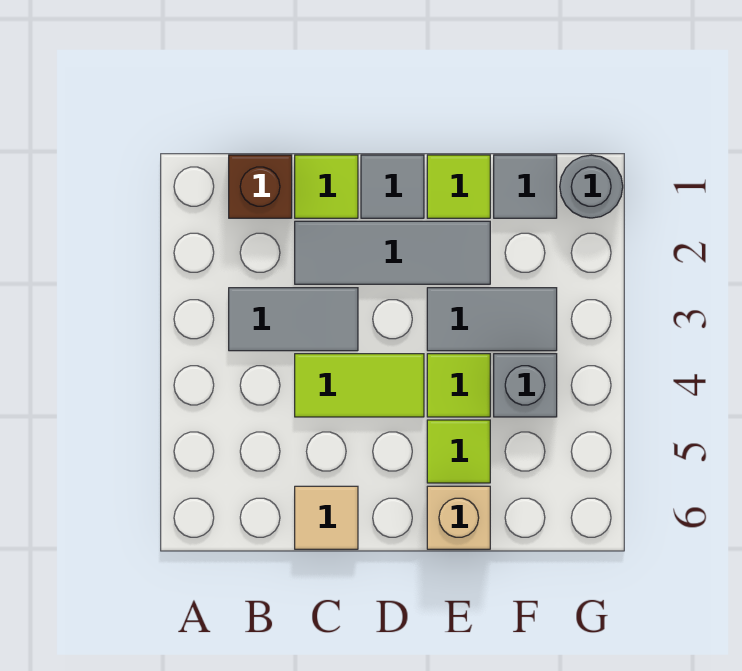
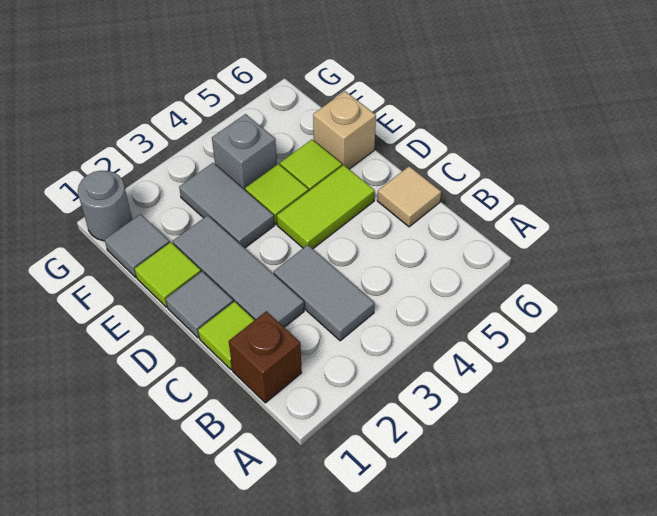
lime 1x2 tile [295,354,424,417] -> lime 1x2 tile turned to [277,165,375,249]

